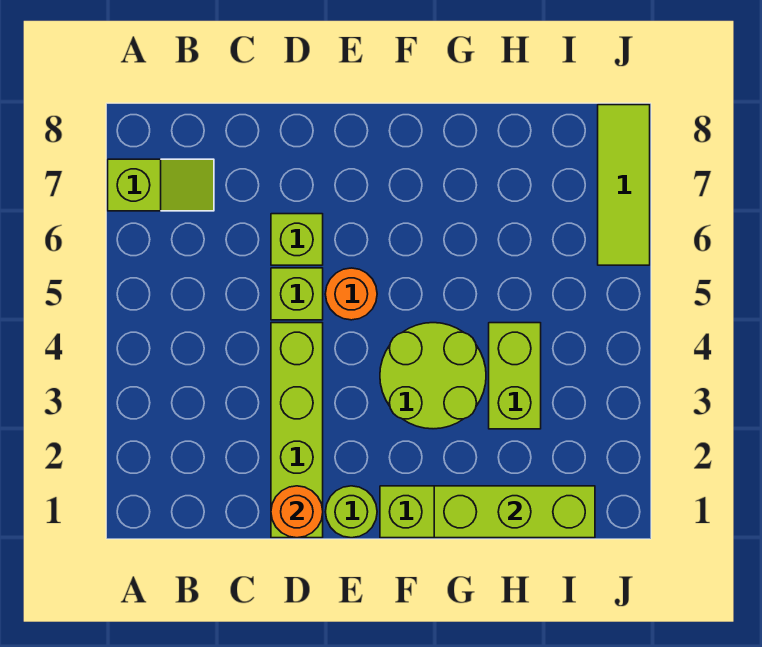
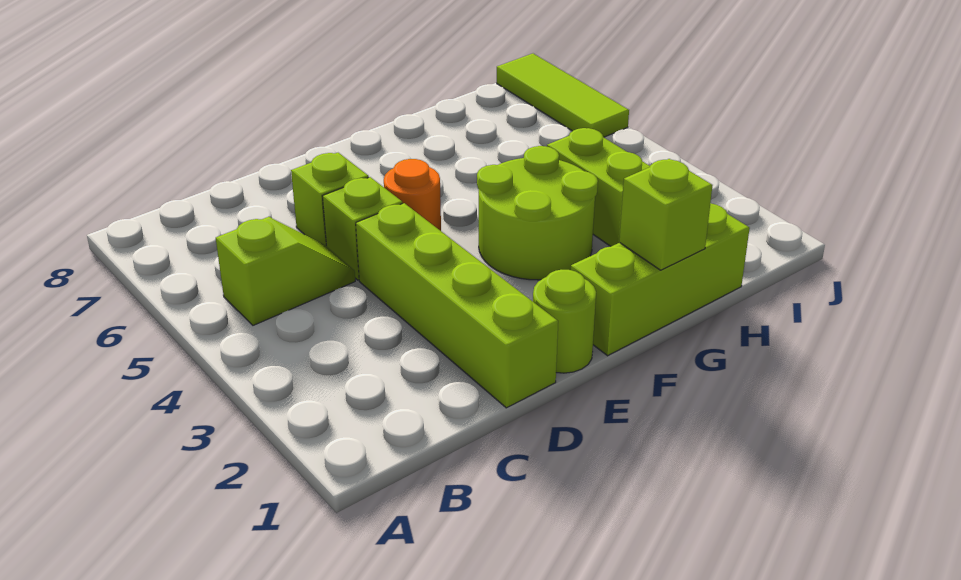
lime 1x2 slope [108,159,214,211] -> lime 1x2 slope moved to [216,217,355,325]
orange 1x1 round brick [271,486,323,538] -> none
lime 1x3 brick [434,486,595,538] -> lime 1x1 brick [619,159,713,270]

